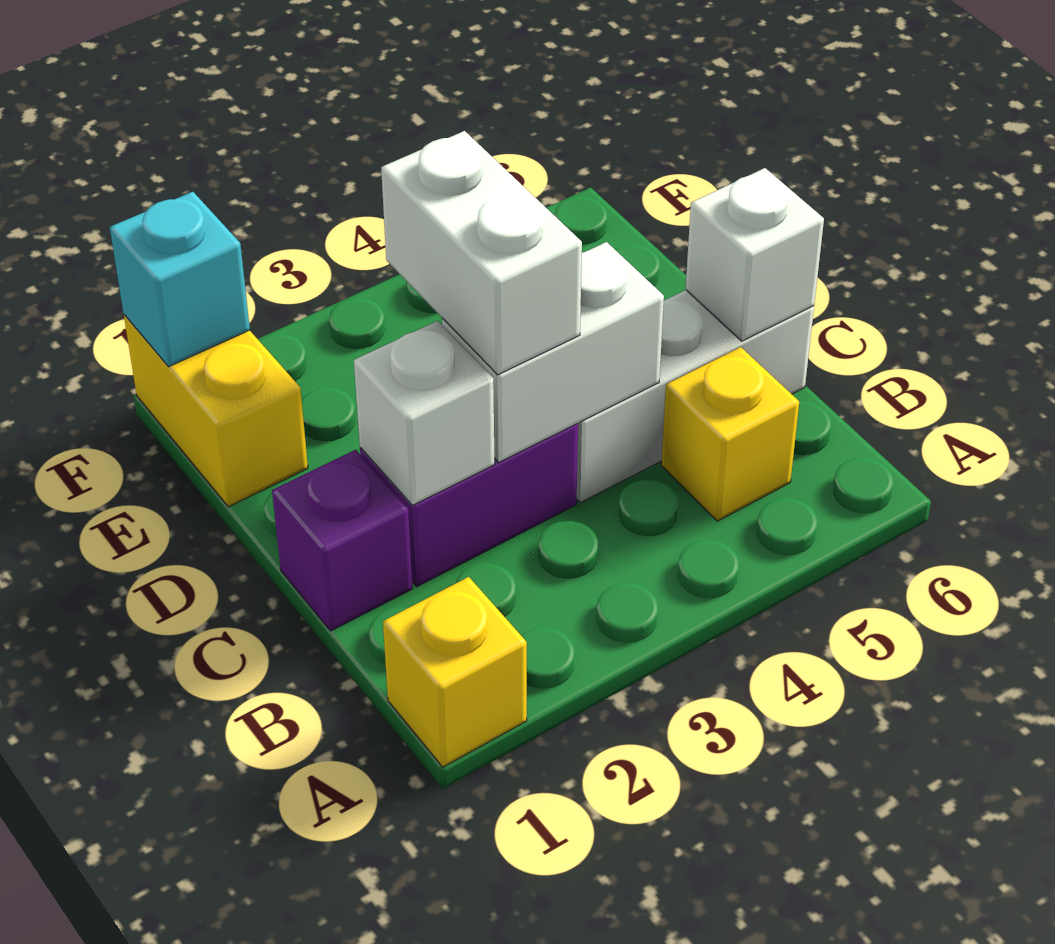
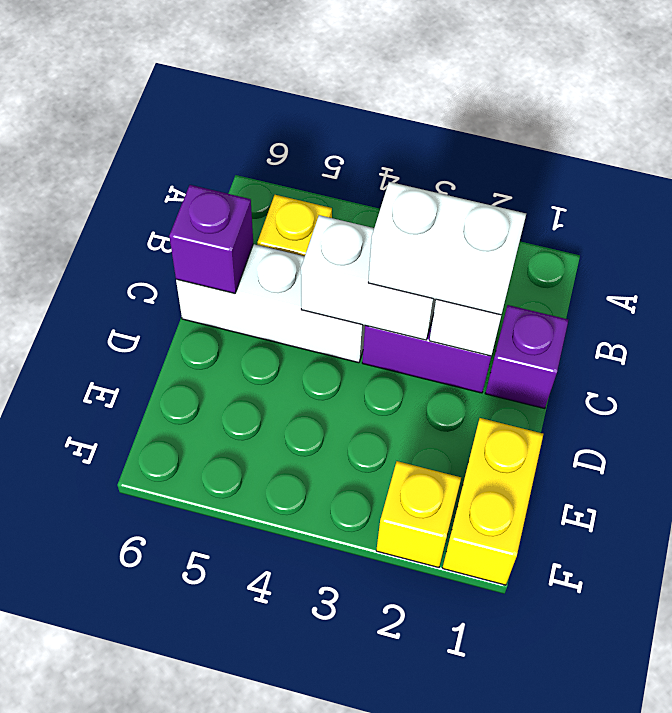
yellow 1x1 brick [383,577,527,767] -> yellow 1x1 brick moved to [376,461,461,568]
white 1x2 brick [381,131,582,375] -> white 1x2 brick turned to [368,182,526,315]
white 1x1 brick [686,168,824,341] -> purple 1x1 brick [169,185,253,294]
cyan 1x1 brick [110,192,250,367] -> none

